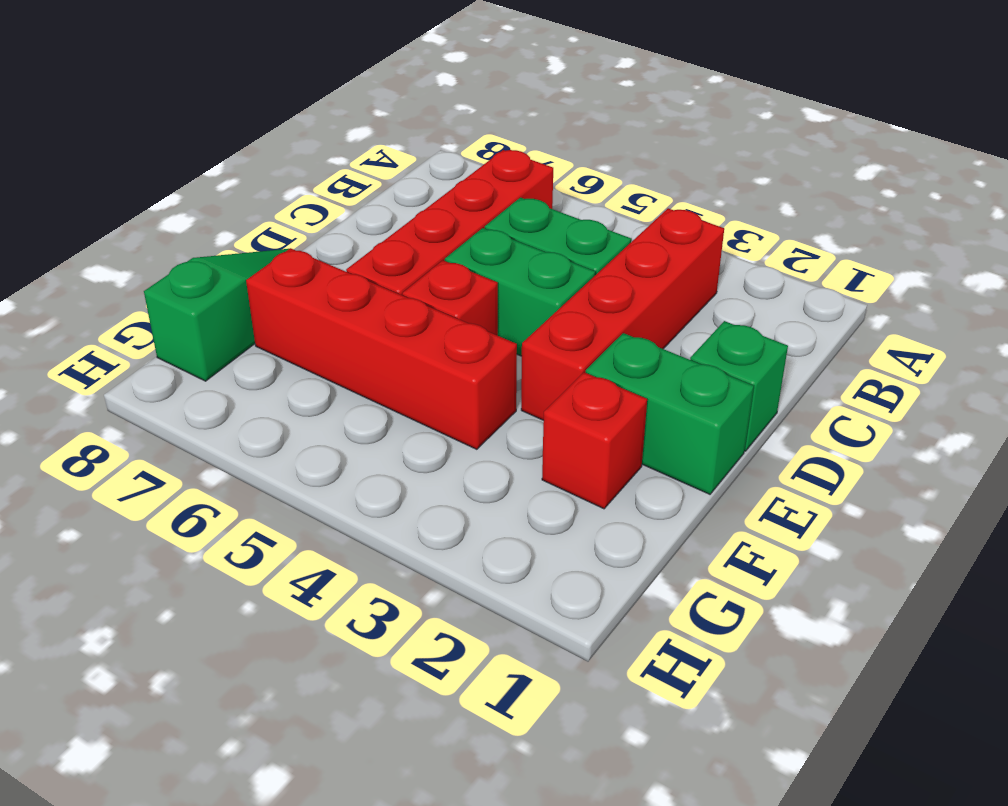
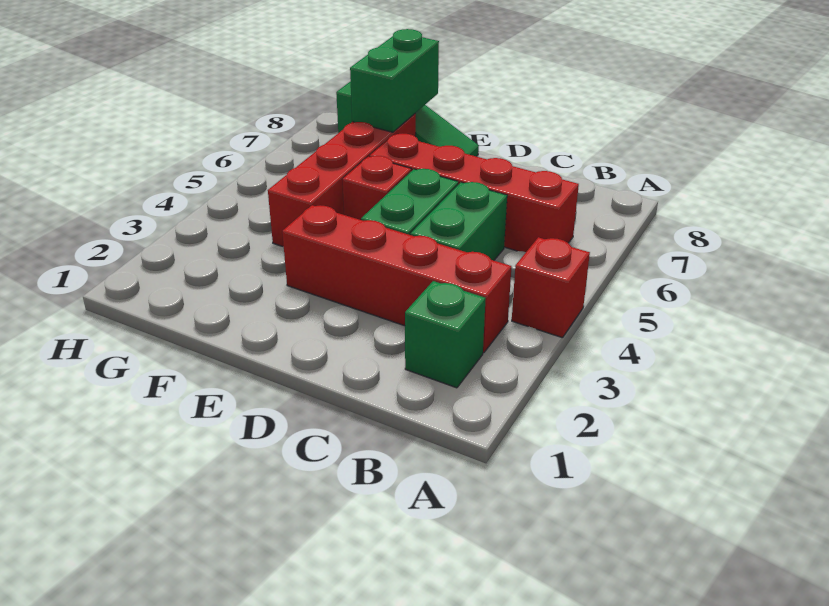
green 1x1 brick [690,321,788,451] -> green 1x1 brick moved to [405,281,486,388]
green 1x2 brick [586,333,754,494] -> green 1x2 brick moved to [350,29,439,132]
red 1x1 brick [542,372,647,509] -> red 1x1 brick moved to [512,237,590,338]

